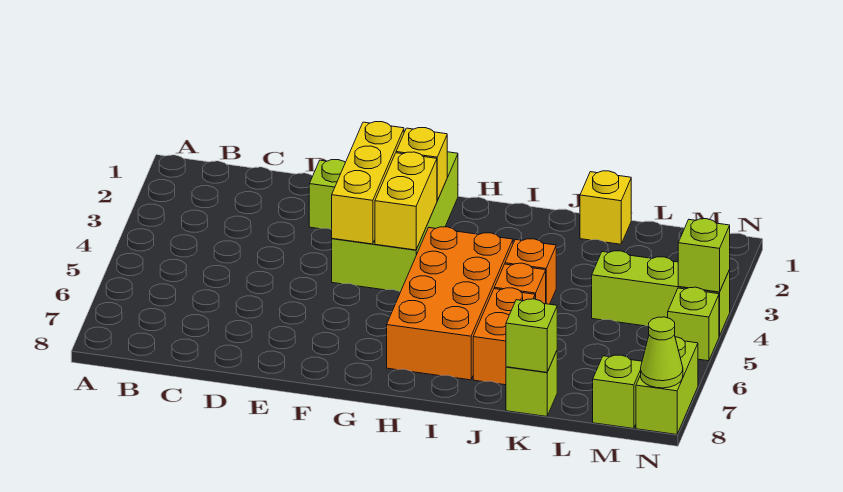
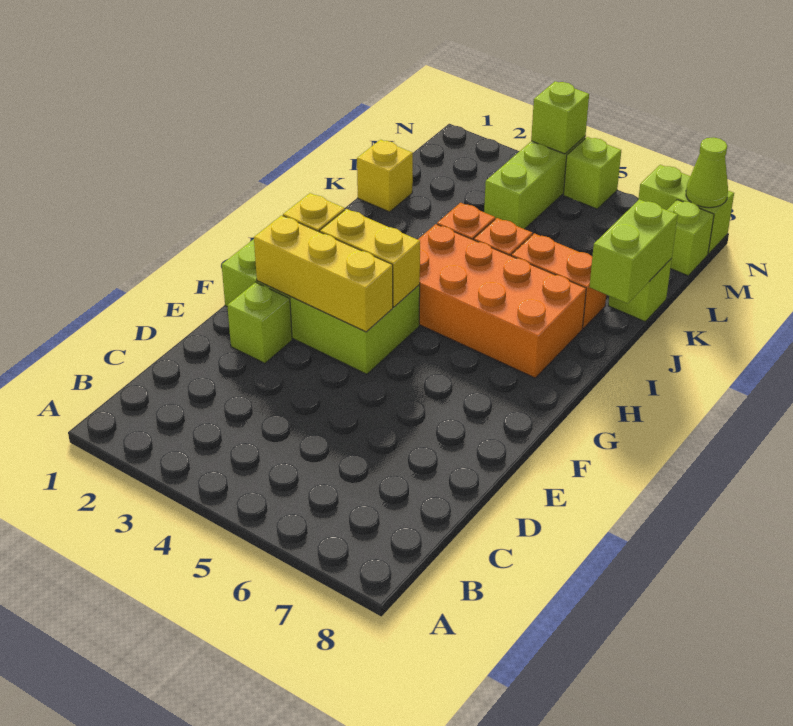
lime 1x1 brick [506,299,557,372] -> lime 1x2 brick [590,199,678,304]

